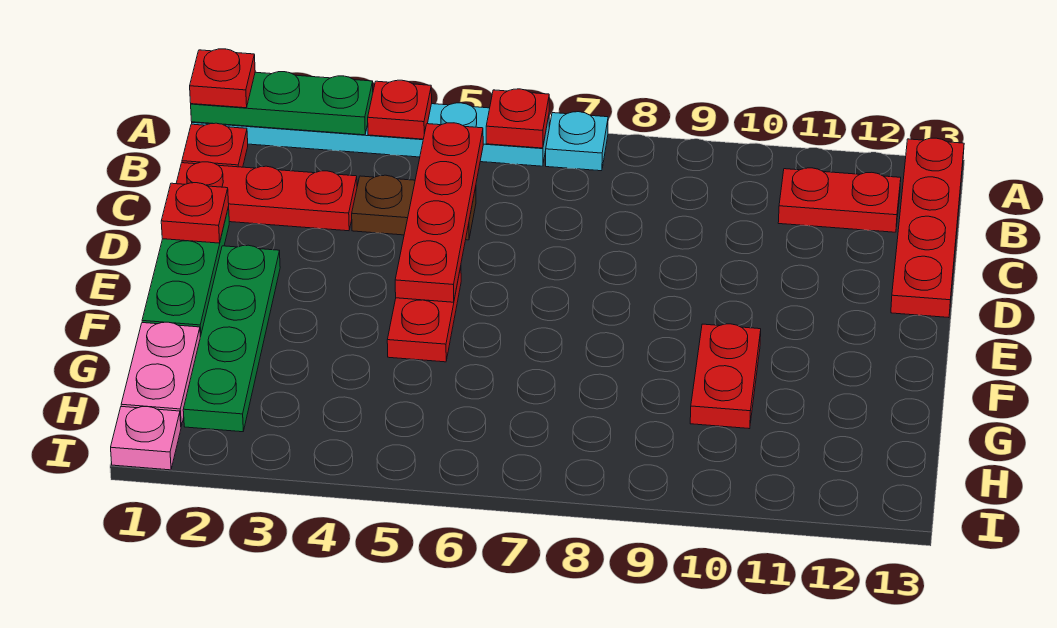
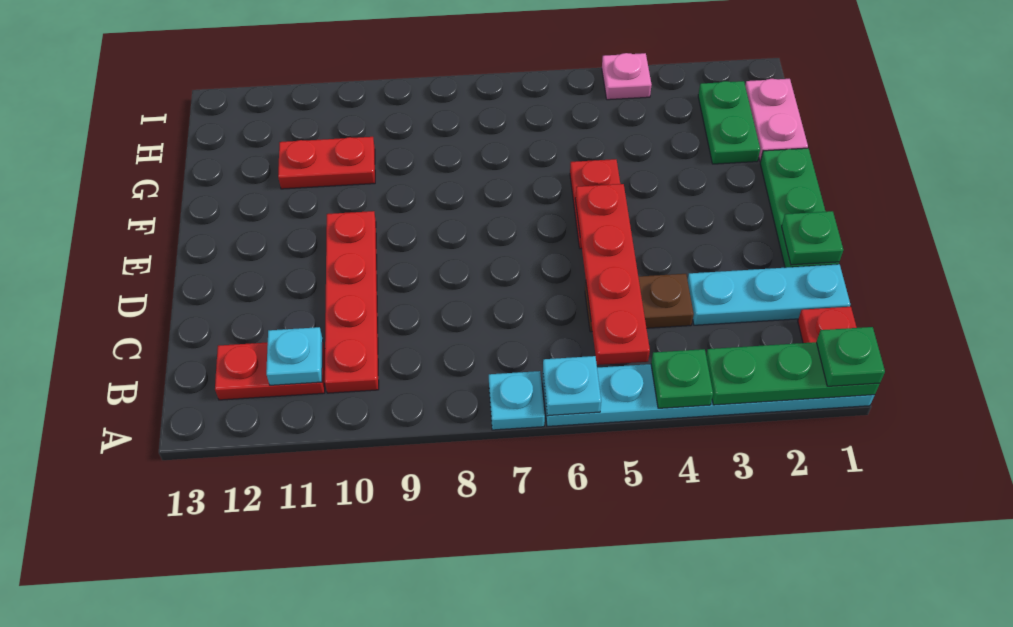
red 1x1 plate [190,49,255,108] -> green 1x1 plate [817,327,885,386]
red 1x1 plate [368,80,432,139] -> green 1x1 plate [651,349,713,408]
red 1x1 plate [486,89,549,148] -> cyan 1x1 plate [543,356,601,416]
red 1x4 plate [891,138,964,318] -> red 1x4 plate moved to [325,211,379,393]
none -> cyan 1x1 plate [266,327,323,385]
red 1x3 plate [176,162,357,231] -> cyan 1x3 plate [688,264,850,325]
red 1x1 plate [161,183,229,243] -> green 1x1 plate [782,211,843,265]
green 1x4 plate [183,245,280,432] -> green 1x2 plate [698,81,760,164]
red 1x2 plate [690,324,761,429] -> red 1x2 plate turned to [278,137,375,189]
pink 1x1 plate [111,407,181,470] -> pink 1x1 plate moved to [602,53,652,100]

